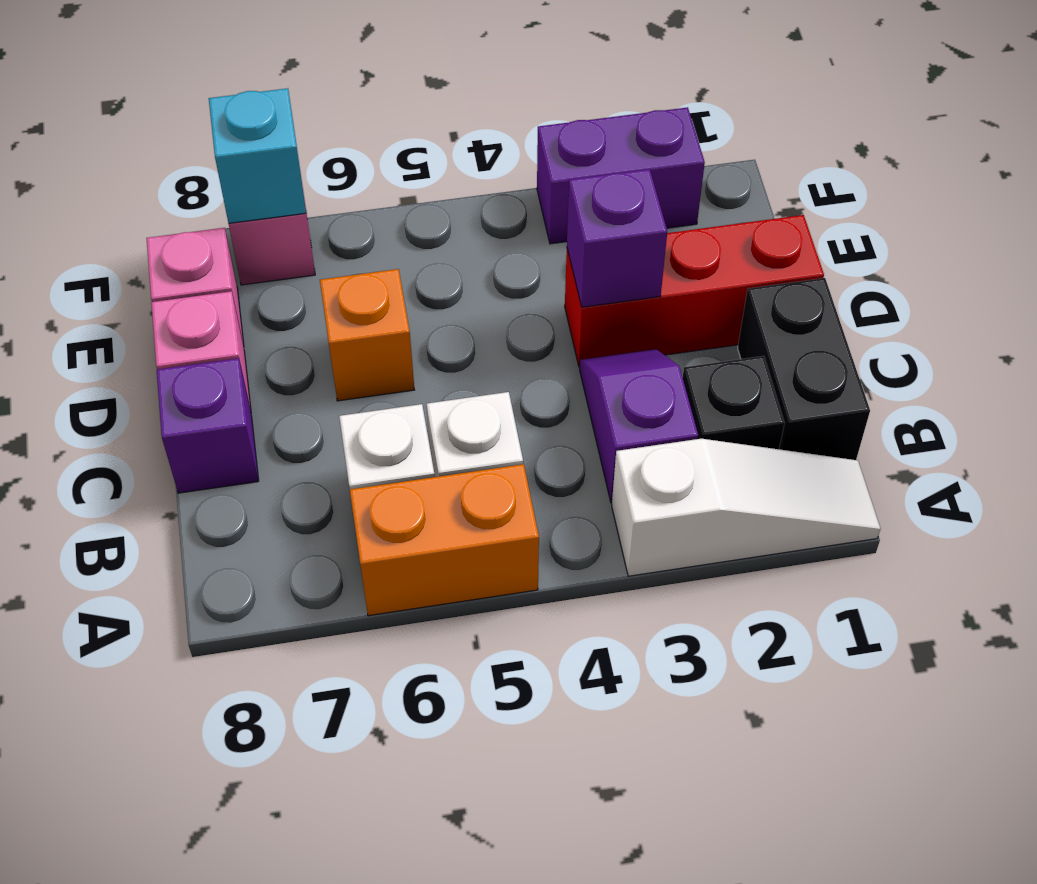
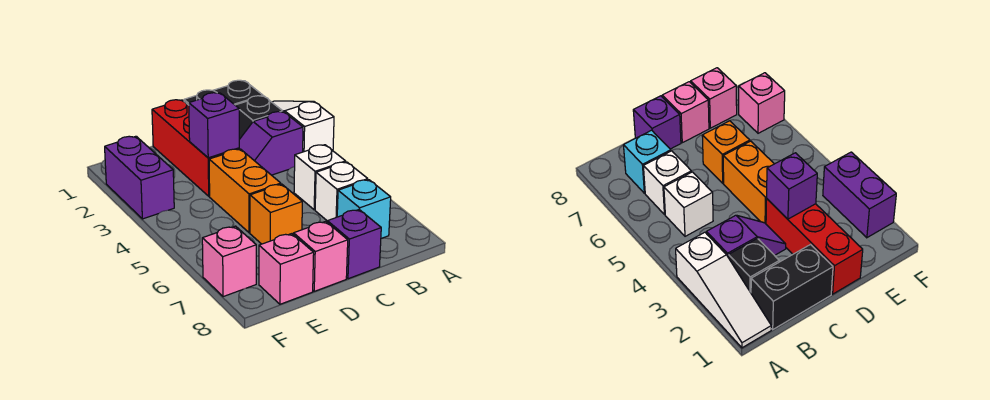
orange 1x2 brick [350,464,539,616] -> orange 1x2 brick moved to [209,149,281,233]
cyan 1x1 brick [209,88,306,223] -> cyan 1x1 brick moved to [337,180,391,239]

